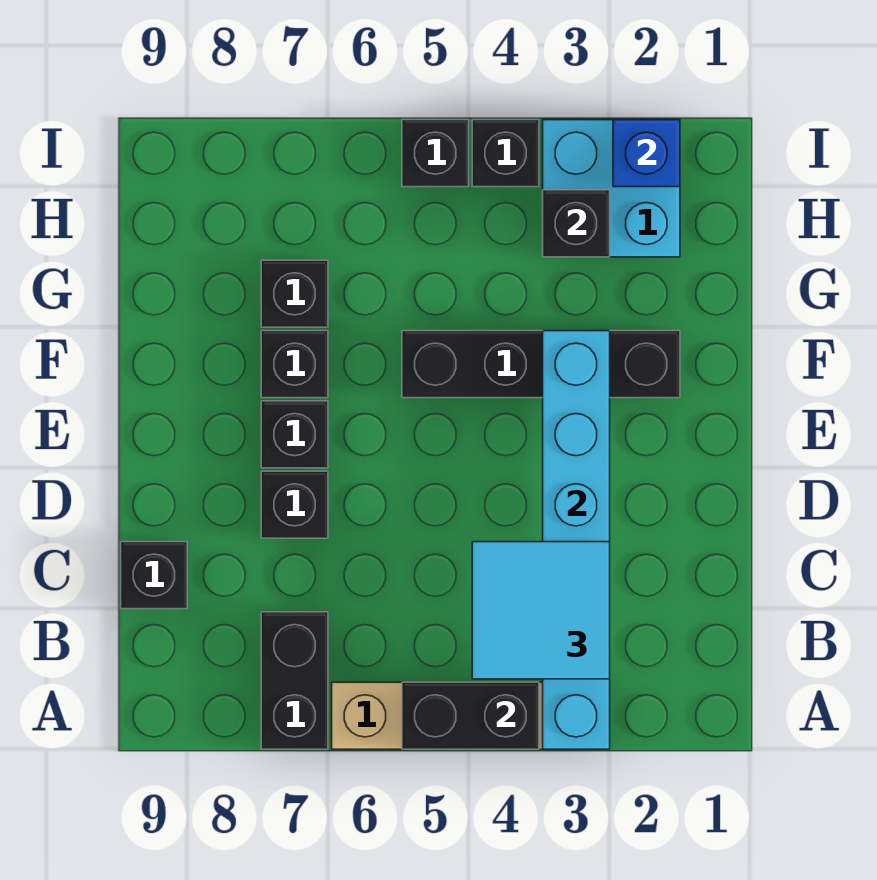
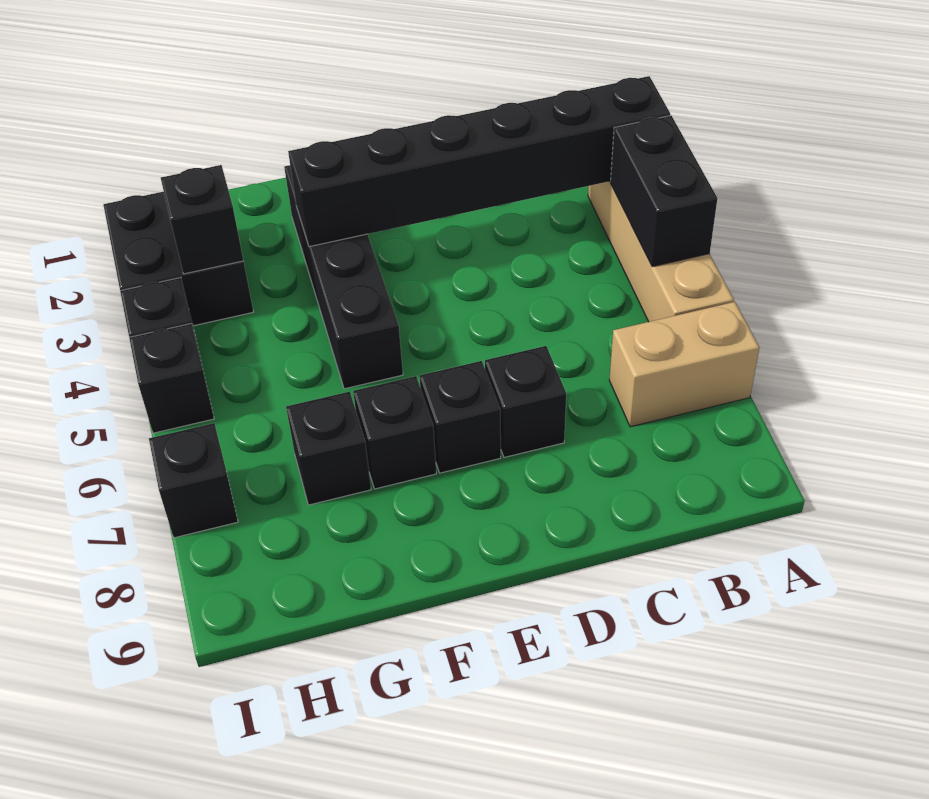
cyan 1x6 brick [543,331,610,749] -> black 1x6 brick [288,76,670,247]
black 1x2 brick [261,612,328,749] -> tan 1x2 brick [609,302,759,427]
cyan 2x2 tile [472,542,610,679] -> none
black 1x1 brick [121,542,187,609] -> black 1x1 brick moved to [149,423,238,538]
cyan 2x2 brick [543,120,680,257] -> black 2x2 brick [103,192,253,326]
blue 1x1 brick [613,120,680,187] -> none

